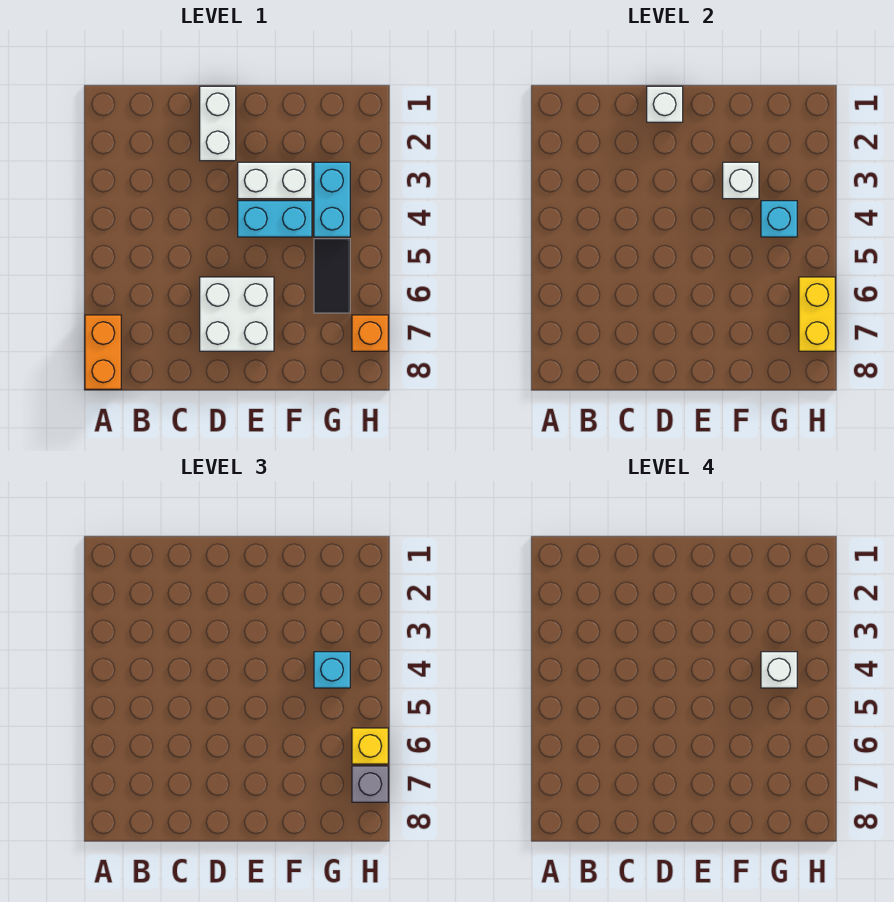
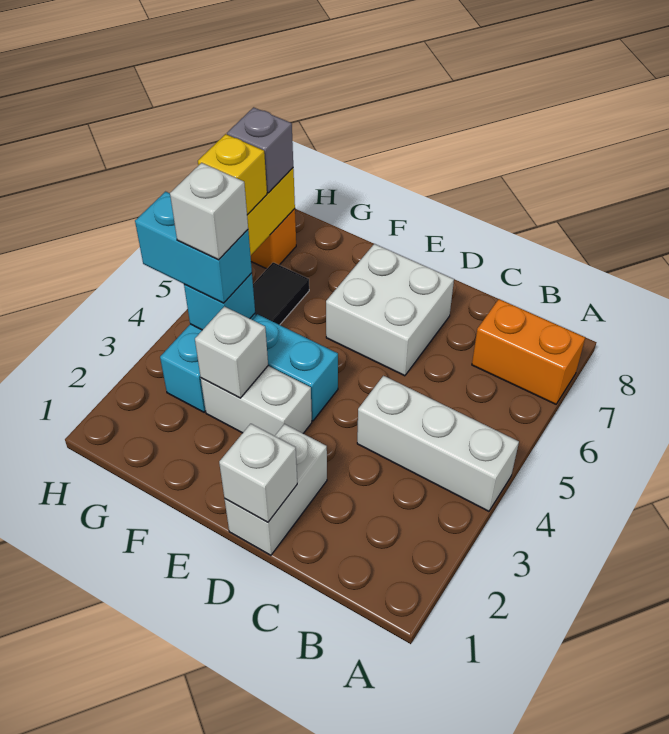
none -> white 1x3 brick [357,376,519,511]
orange 1x2 brick [85,315,121,389] -> orange 1x2 brick turned to [472,299,585,404]
cyan 1x1 brick [314,652,350,688] -> cyan 1x2 brick [135,192,252,303]

